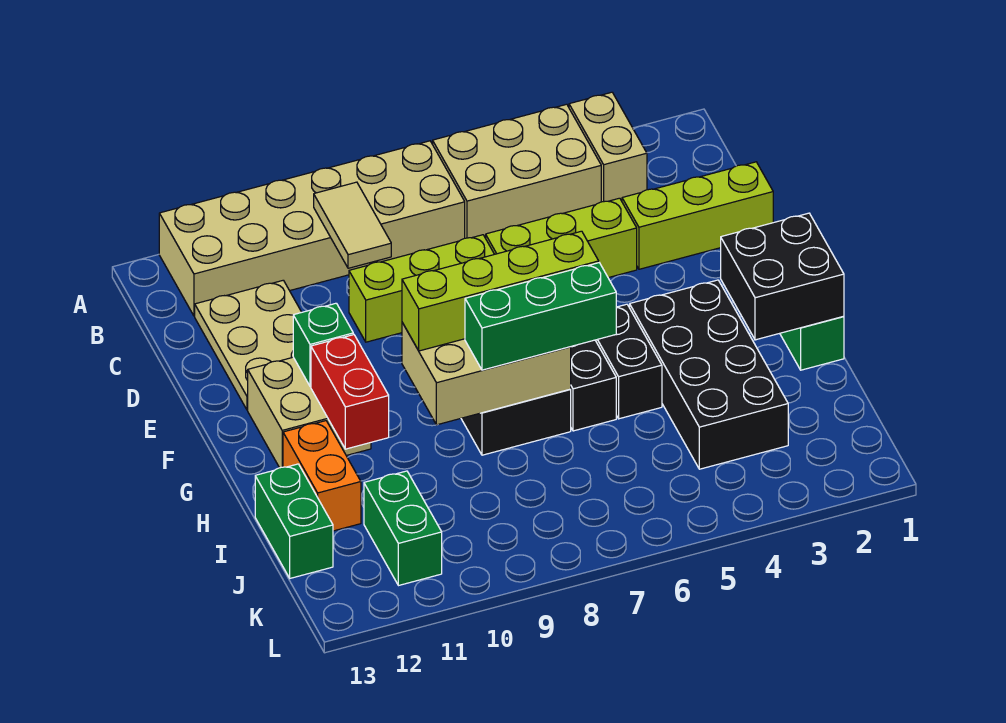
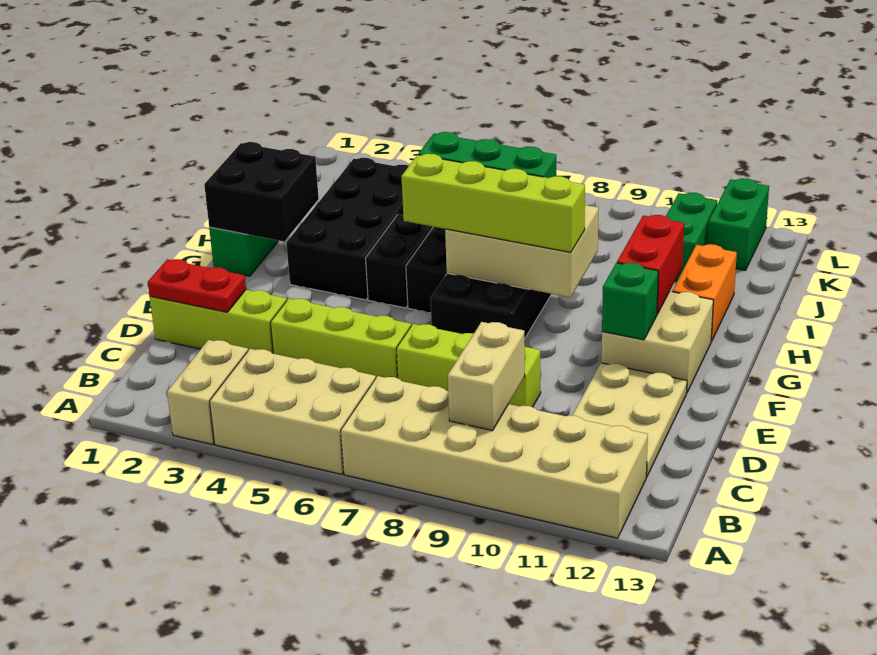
tan 1x2 tile [314,182,391,268] -> tan 1x2 brick [448,322,525,431]
none -> red 1x2 plate [148,259,246,312]
green 1x2 brick [255,464,333,578] -> green 1x2 brick moved to [707,178,769,270]

